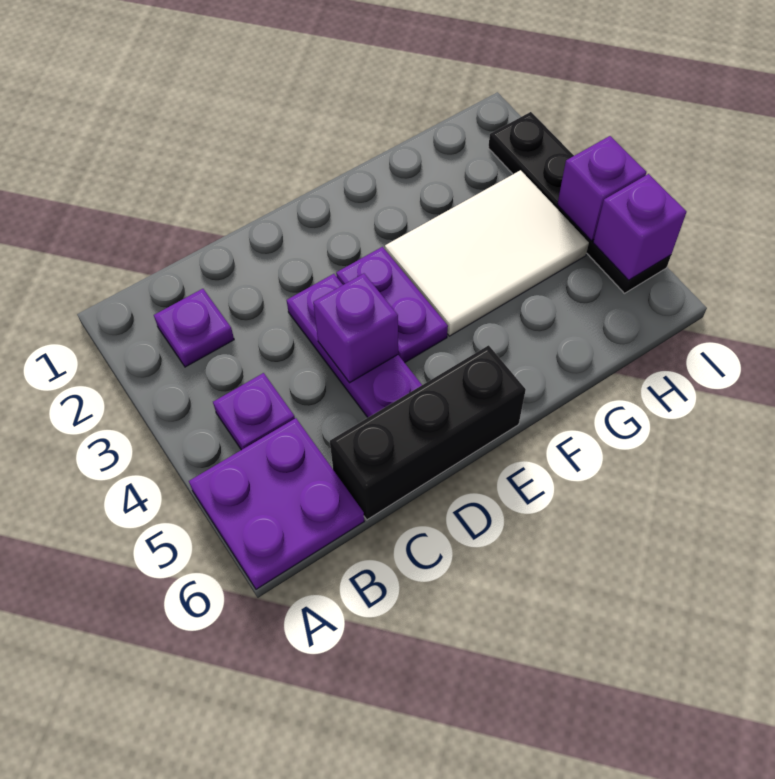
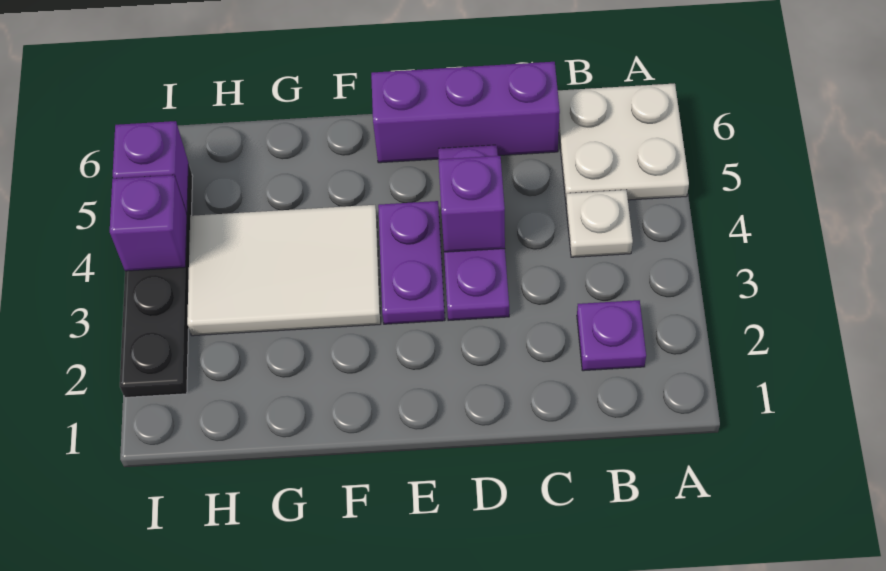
purple 2x2 plate [189,418,364,589] -> white 2x2 plate [558,83,689,200]
purple 1x1 plate [213,373,295,450] -> white 1x1 plate [566,190,633,257]
black 1x3 brick [330,345,526,520] -> purple 1x3 brick [371,62,560,163]

